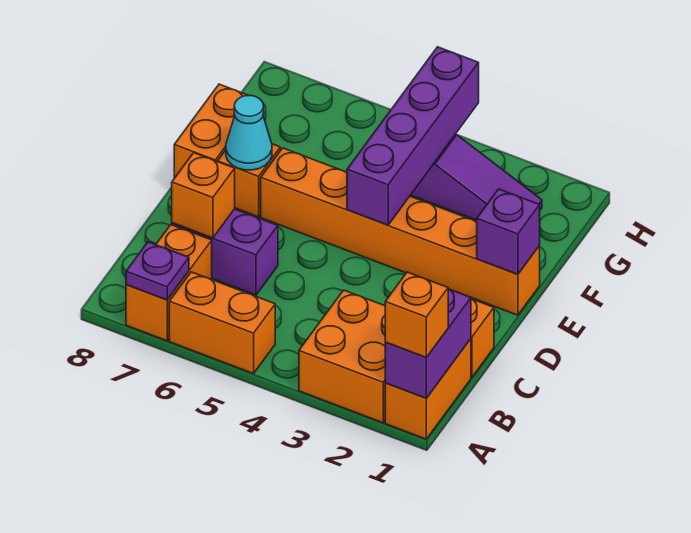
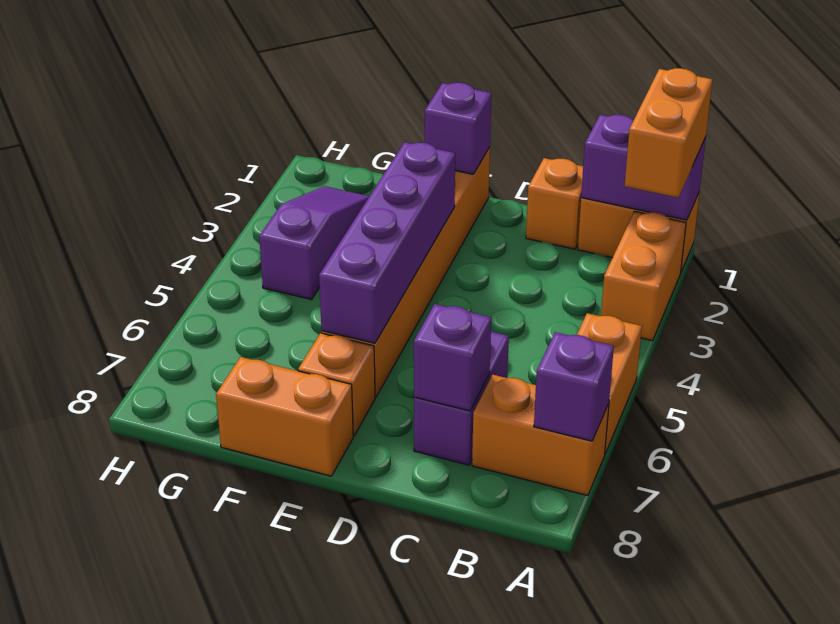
orange 1x1 brick [385,272,448,357] -> orange 1x2 brick [625,68,712,198]
orange 2x2 brick [299,290,385,423] -> orange 1x2 brick [601,211,686,341]
purple 1x1 plate [126,242,189,300] -> purple 1x1 brick [534,332,614,441]
orange 1x1 brick [172,153,235,238] -> purple 1x1 brick [414,304,491,411]
purple 1x4 brick [347,47,479,225] -> purple 1x4 brick turned to [319,142,455,343]
cyan 1x1 cone [226,95,272,170] -> none

